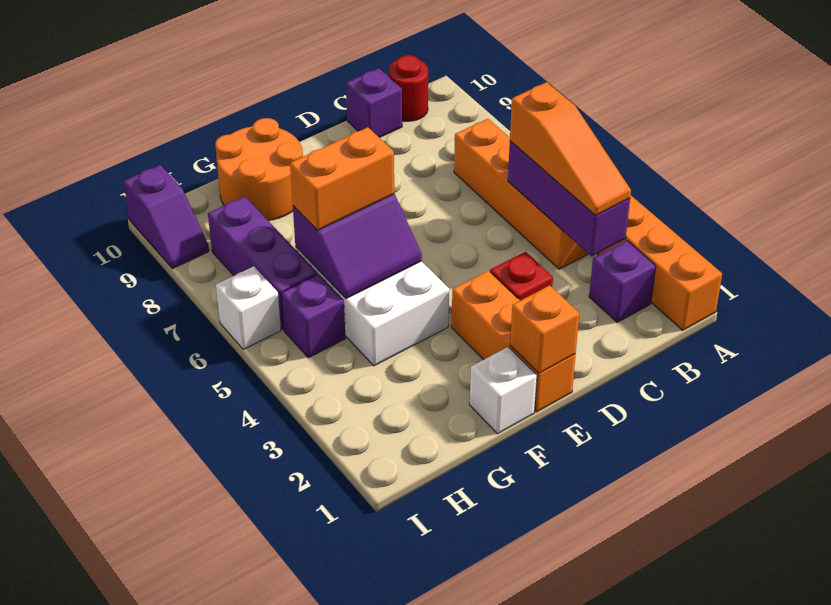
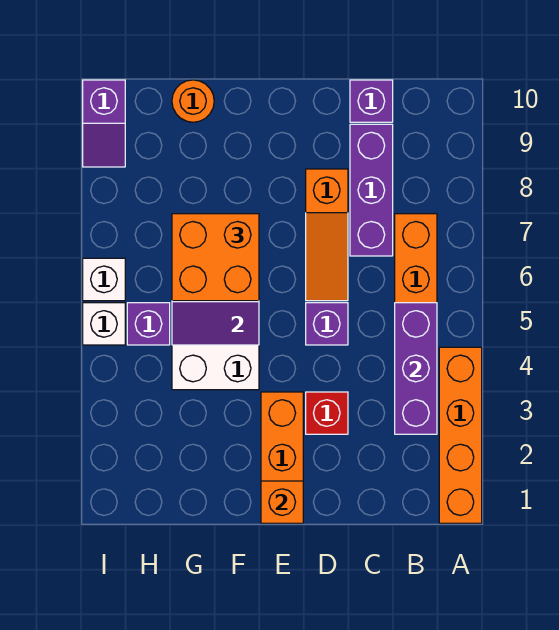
purple 1x1 brick [589,241,656,322] -> purple 1x1 brick moved to [306,303,348,345]
orange 1x3 slope [510,82,631,215] -> orange 1x3 slope moved to [306,169,348,301]
red 1x1 round brick [388,55,428,121] -> none
white 1x1 brick [470,347,537,434] -> white 1x1 brick moved to [83,303,125,345]
orange 1x2 brick [290,127,394,230] -> orange 2x2 brick [172,214,259,301]
orange 2x2 round brick [215,118,303,221] -> orange 1x1 round brick [172,80,214,122]
purple 1x3 brick [208,196,318,330] -> purple 1x3 brick moved to [350,124,393,256]

